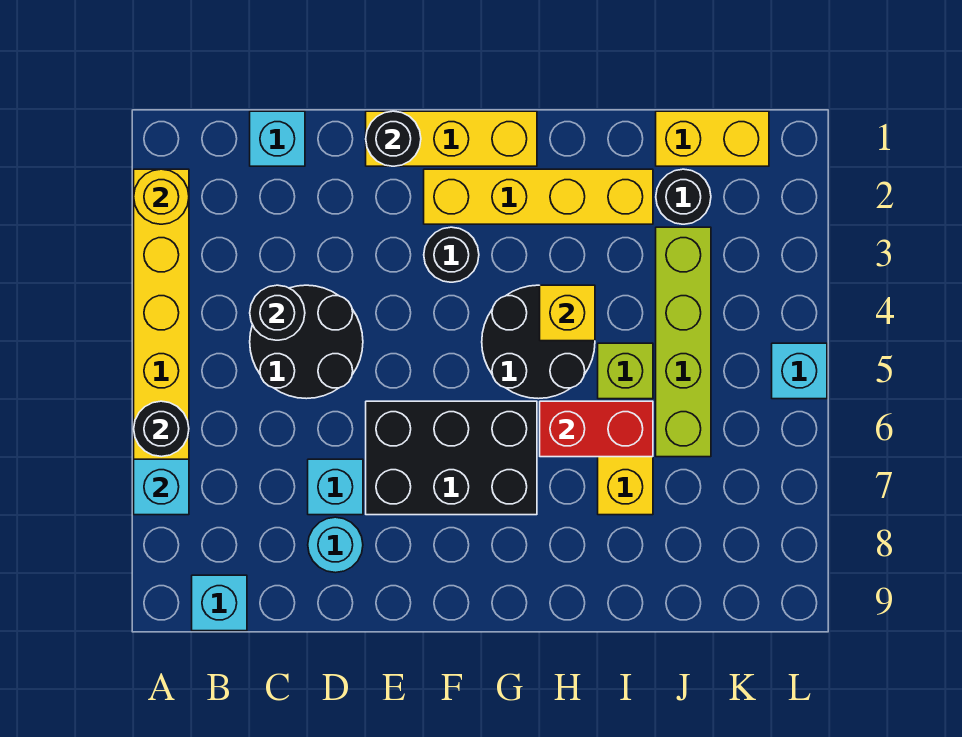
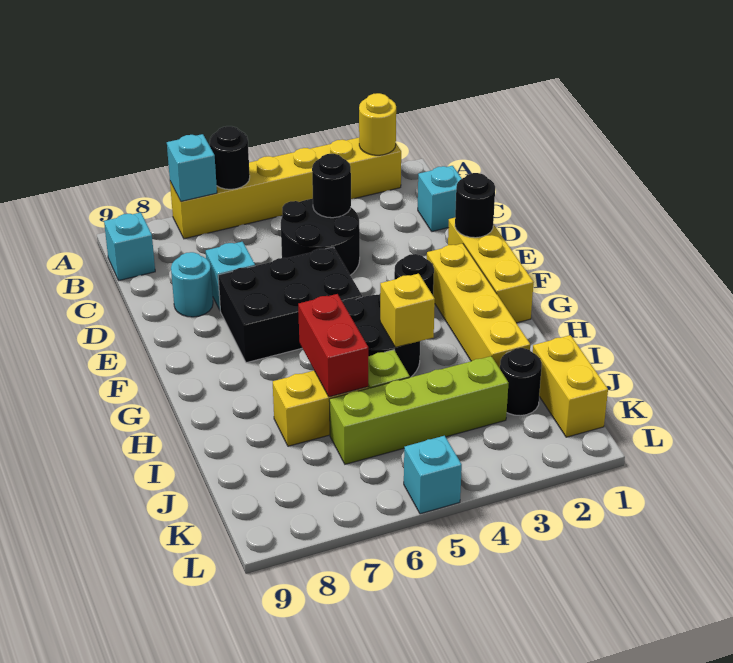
black 2x3 brick [366,401,537,515] -> black 2x3 brick turned to [218,247,362,363]

